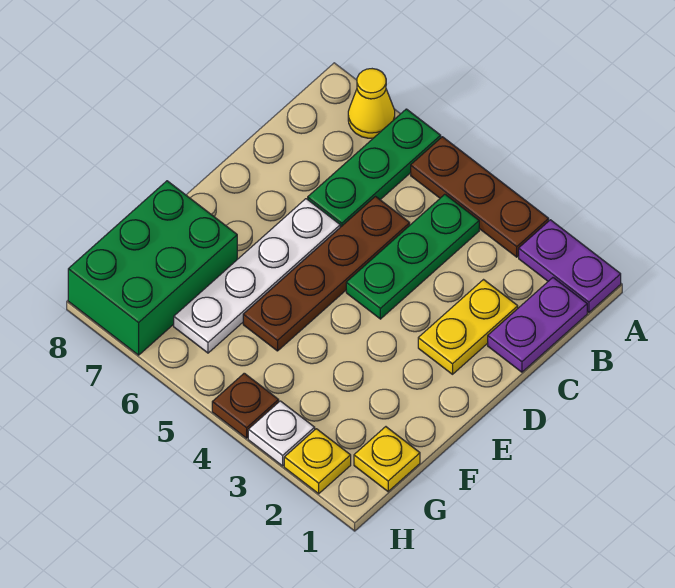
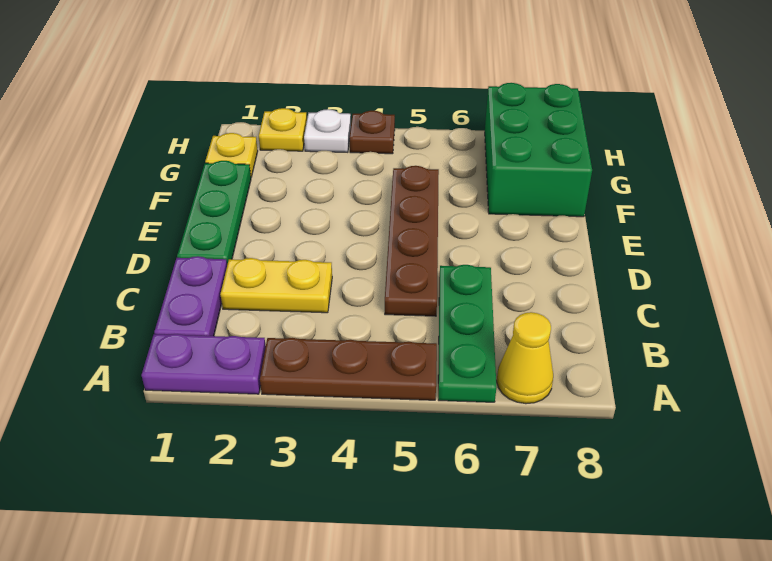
green 1x3 plate [346,194,479,319] -> green 1x3 plate moved to [177,161,251,265]
yellow 1x2 plate [418,280,518,374] -> yellow 1x2 plate turned to [220,258,332,313]
white 1x4 plate [174,199,340,353] -> none

